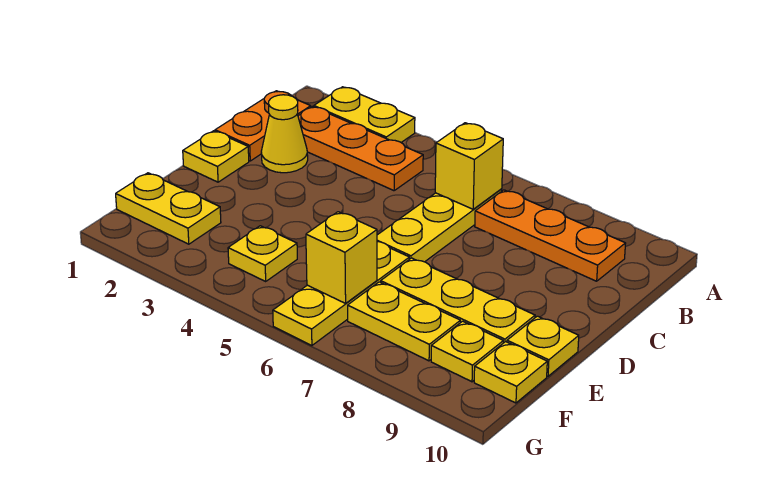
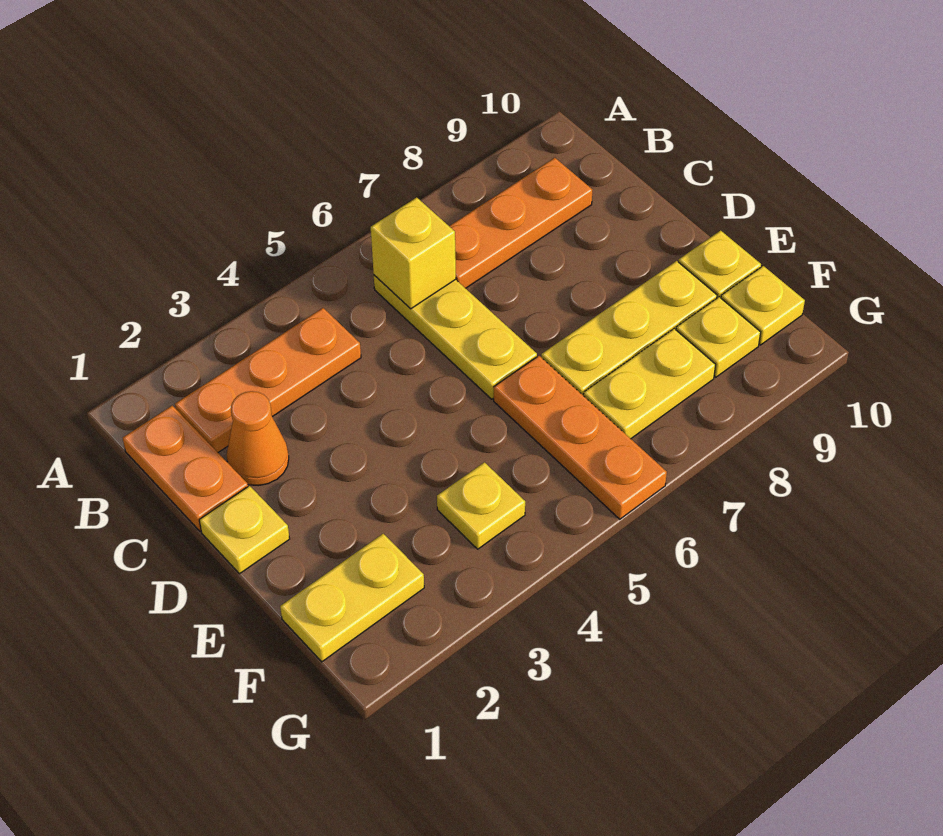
yellow 1x2 plate [314,87,415,142] -> none
yellow 1x1 cone [261,95,308,173] -> orange 1x1 cone [226,391,289,486]
yellow 1x3 plate [273,242,409,345] -> orange 1x3 plate [494,356,667,519]
yellow 1x1 brick [306,212,377,303] -> none

